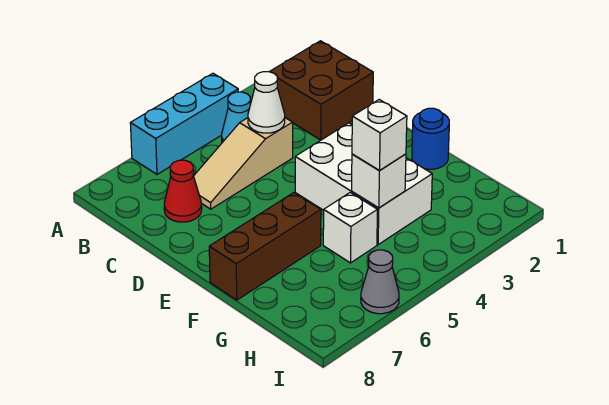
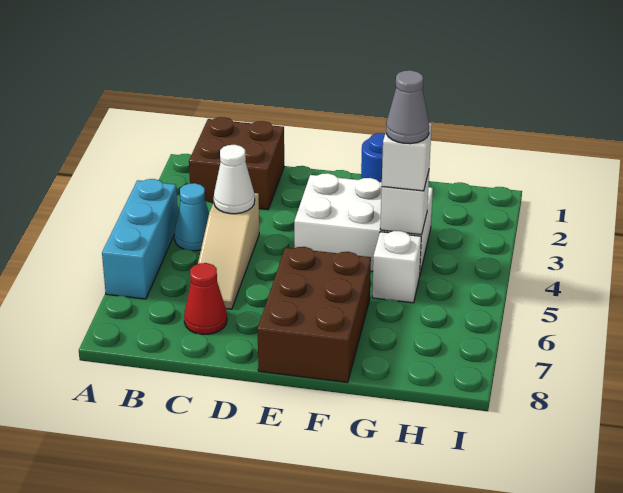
brown 1x3 brick [209,193,321,300] -> brown 2x3 brick [257,247,371,383]
grey 1x1 cone [361,250,399,314] -> grey 1x1 cone moved to [386,70,429,144]

